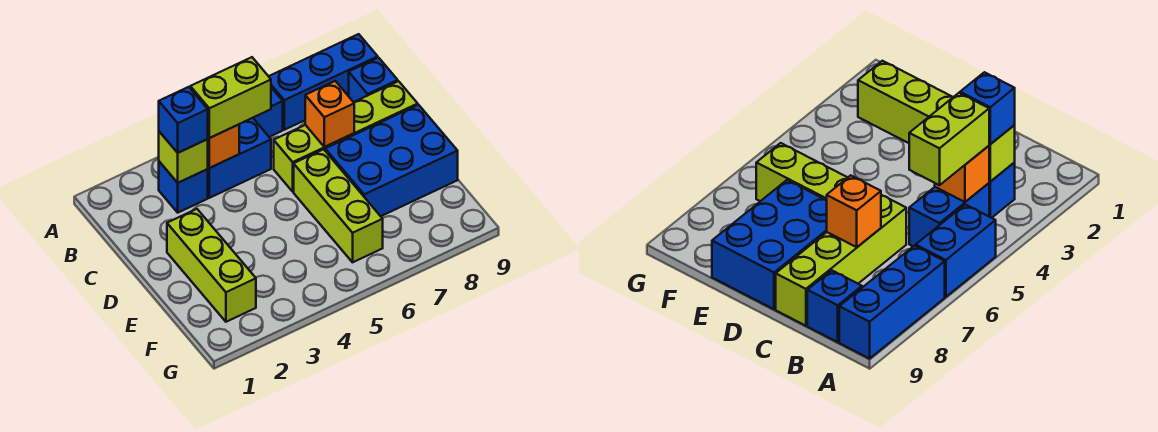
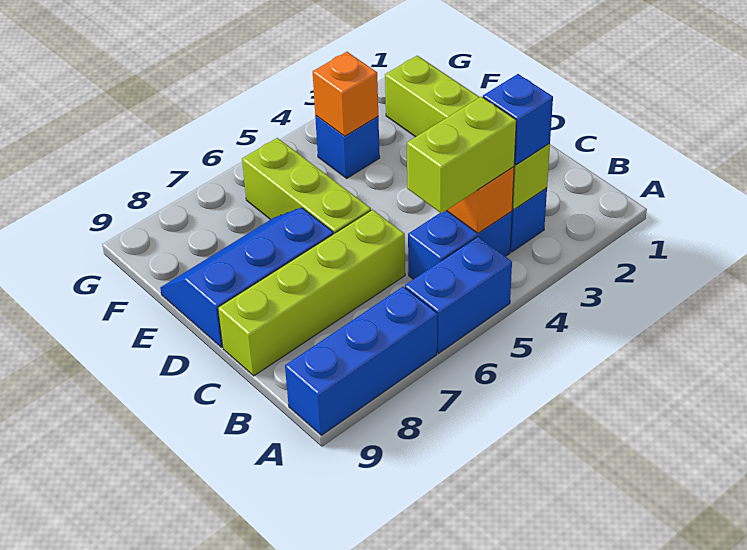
blue 1x1 brick [349,58,398,102] -> blue 1x1 brick moved to [315,116,380,178]
orange 1x1 brick [305,81,354,147] -> orange 1x1 brick moved to [313,52,378,136]
blue 2x3 brick [325,105,458,216] -> blue 2x3 slope [160,208,333,348]

